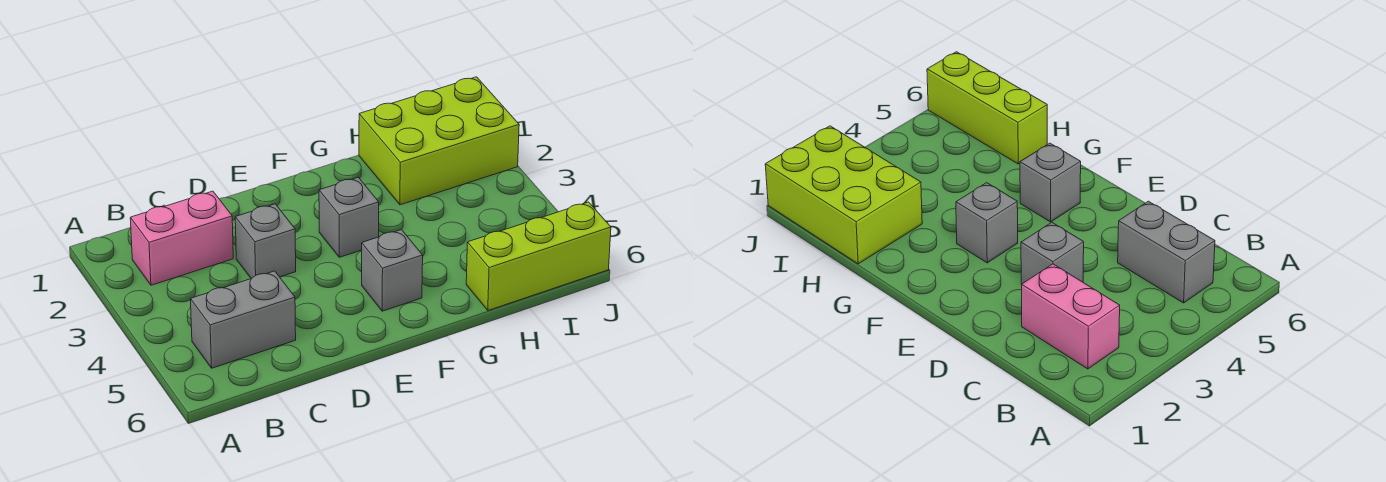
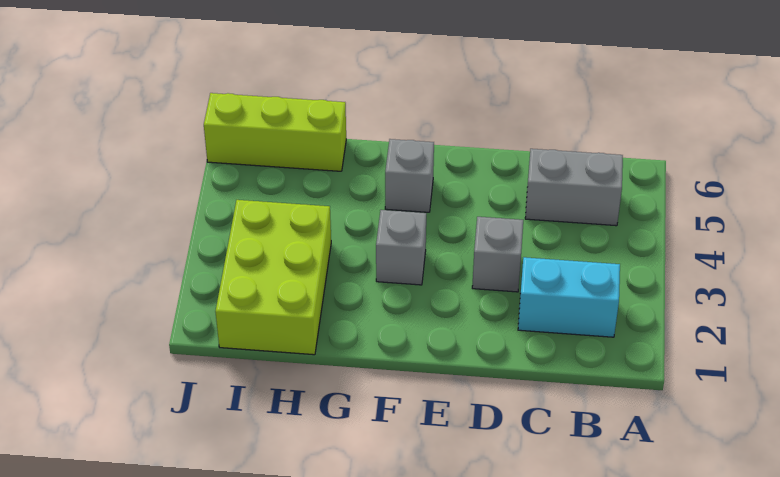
pink 1x2 brick [130,191,233,285] -> cyan 1x2 brick [518,257,620,337]
lime 2x3 brick [359,77,519,205] -> lime 2x3 brick turned to [215,200,331,355]

